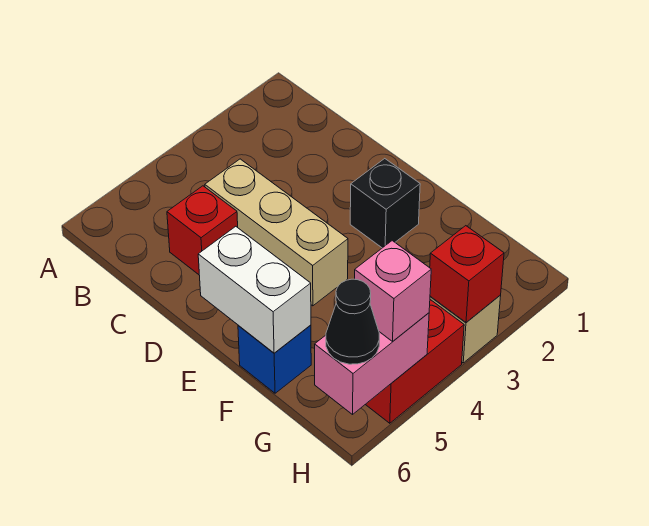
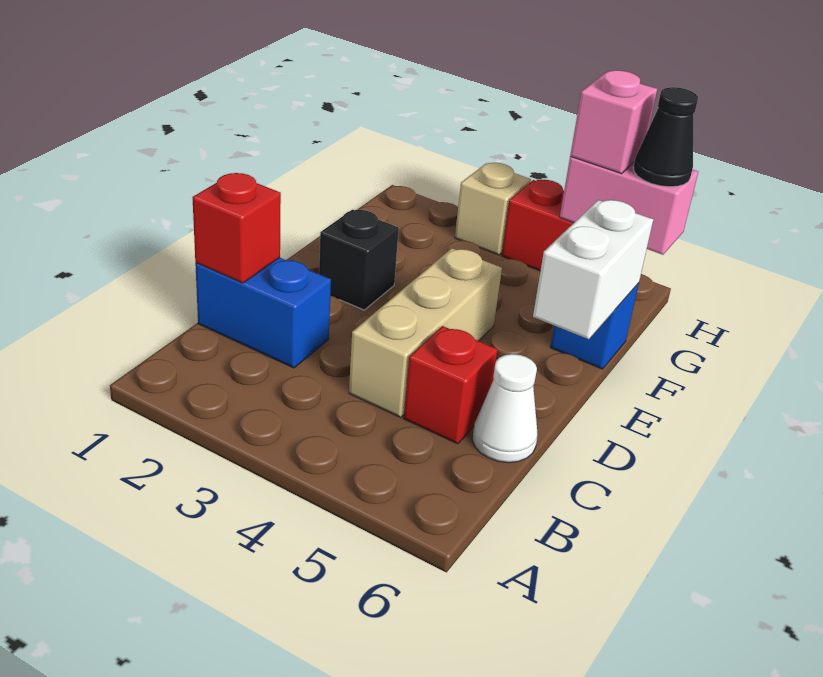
none -> blue 1x2 brick [195,258,331,368]
none -> white 1x1 cone [473,354,537,463]
red 1x1 brick [430,226,504,322] -> red 1x1 brick moved to [192,173,281,283]

